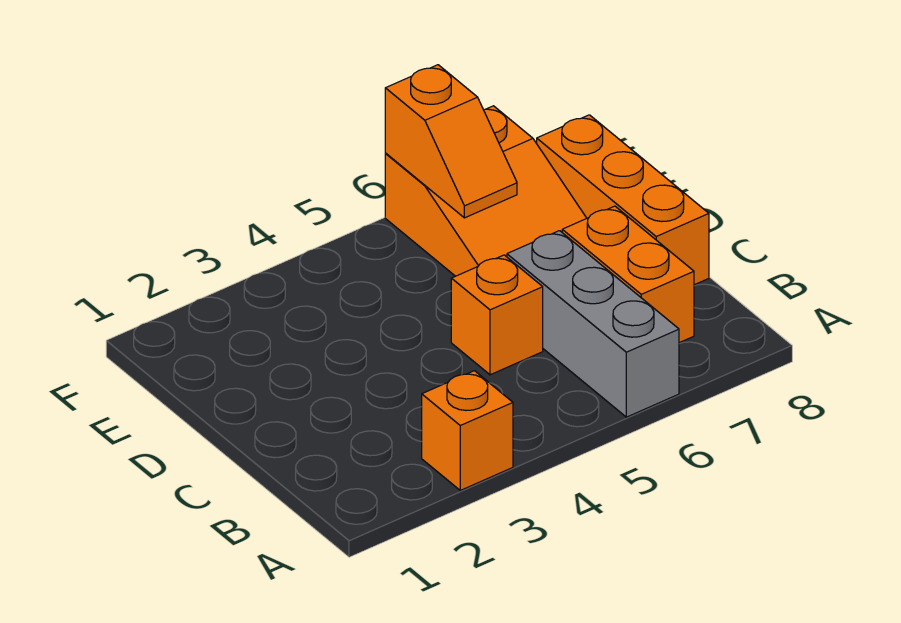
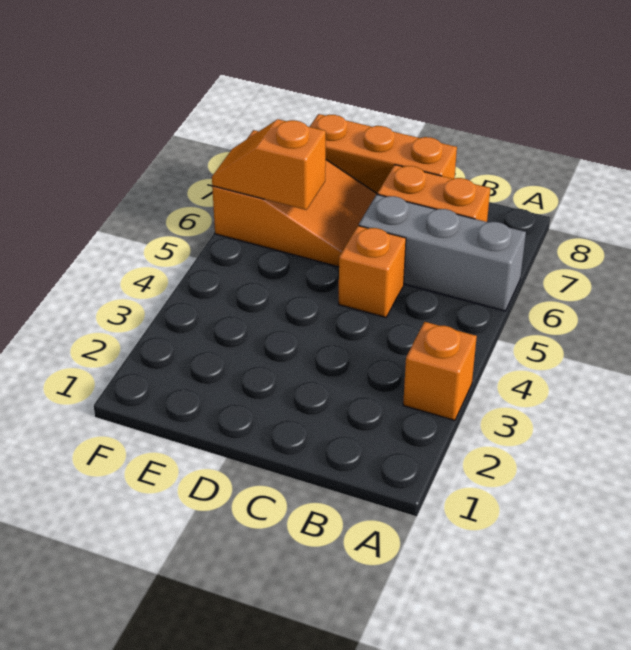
orange 1x2 slope [385,65,517,218] -> orange 1x2 slope turned to [212,119,326,210]

